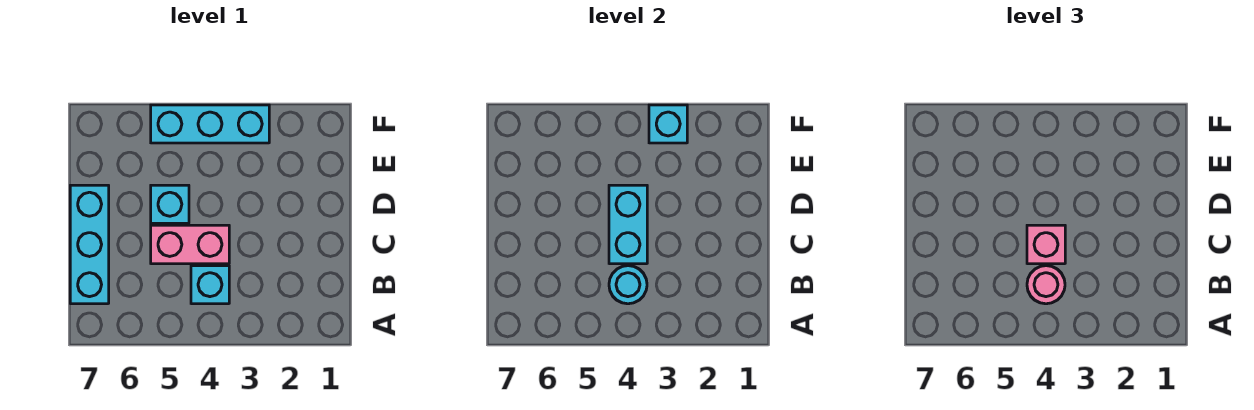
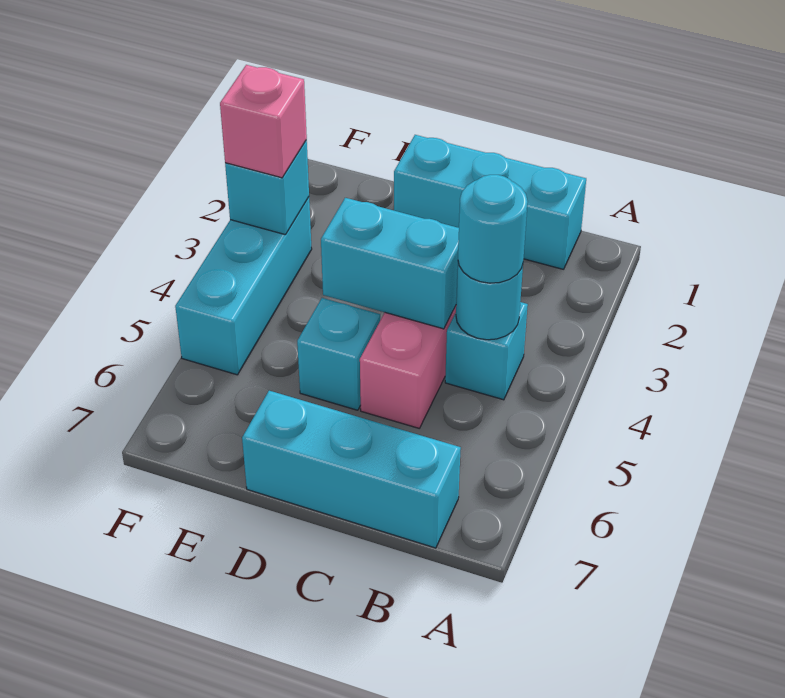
none -> cyan 1x3 brick [394,135,586,269]
pink 1x1 round brick [1027,266,1065,304] -> cyan 1x1 round brick [458,175,528,283]
pink 1x1 brick [1027,225,1065,264] -> pink 1x1 brick moved to [220,65,307,178]

